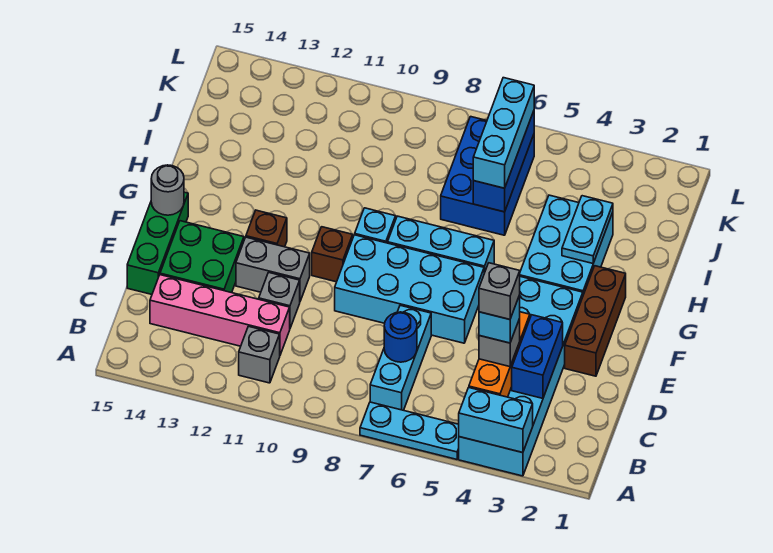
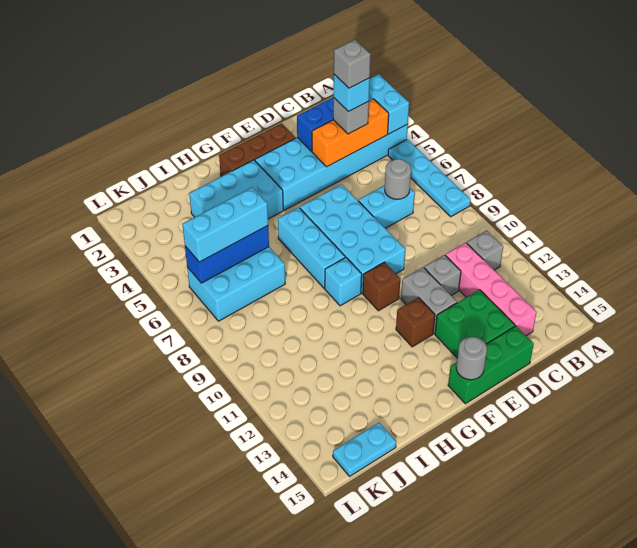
cyan 1x3 plate [360,402,459,459] -> cyan 1x4 plate [388,139,471,217]
cyan 1x3 brick [370,305,431,410] -> cyan 1x2 brick [358,185,415,228]
blue 1x1 round brick [384,312,417,362] -> grey 1x1 round brick [385,159,411,199]
cyan 1x2 plate [562,196,613,263] -> cyan 1x2 plate moved to [333,423,396,476]
blue 2x3 brick [441,117,534,235] -> cyan 2x3 brick [187,247,285,321]

